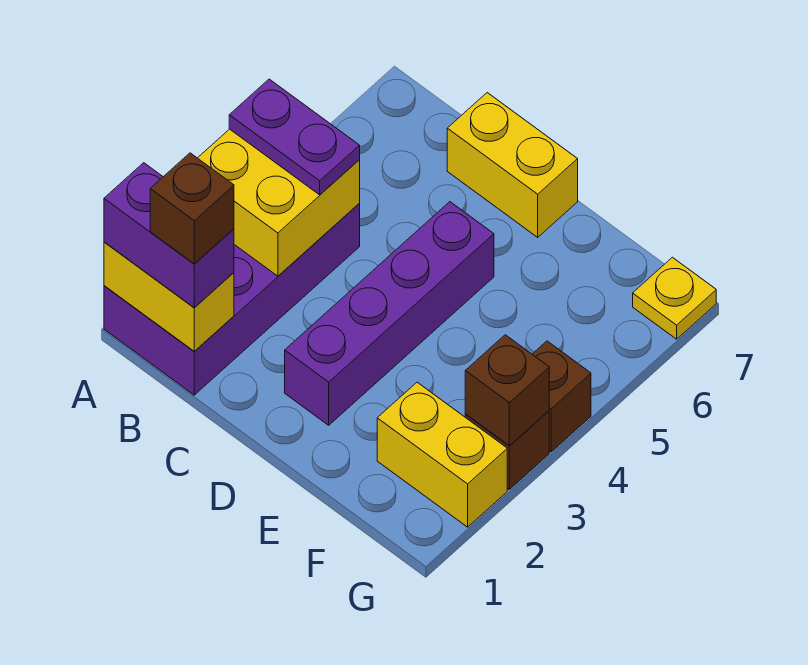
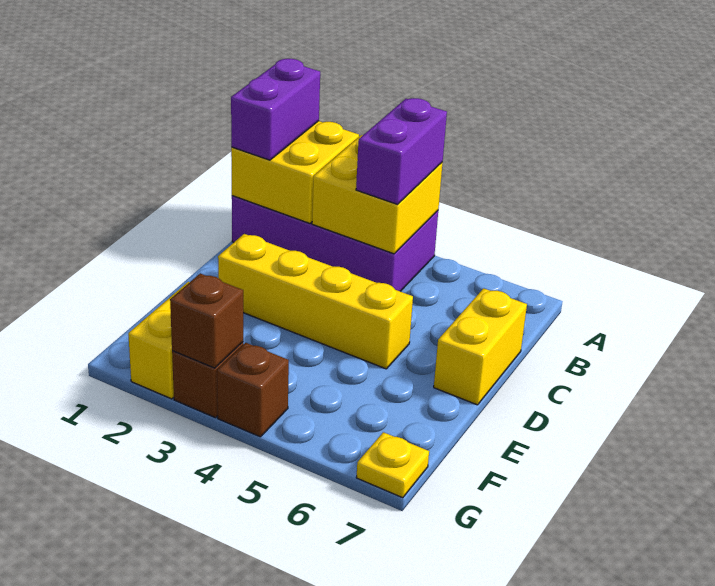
yellow 1x2 brick [104,242,234,351] -> yellow 2x2 brick [231,121,359,223]
purple 1x2 plate [229,79,360,195] -> purple 1x2 brick [356,98,447,204]
brown 1x1 brick [150,153,234,264] -> none
purple 1x4 brick [285,202,494,425] -> yellow 1x4 brick [218,234,413,369]

